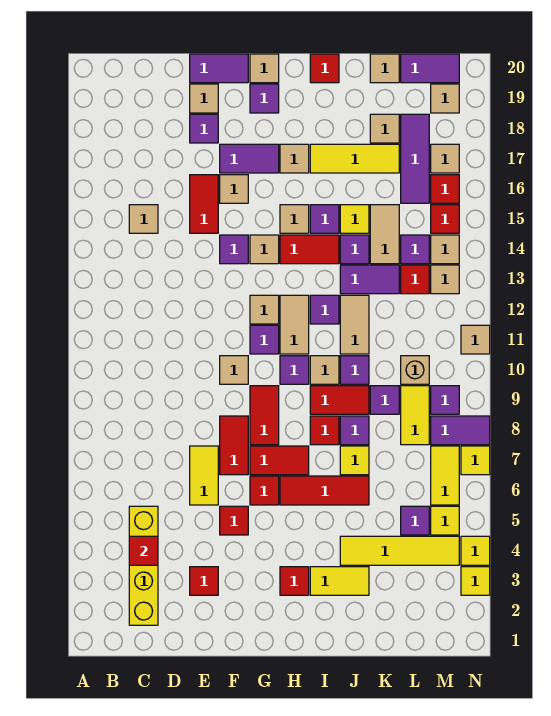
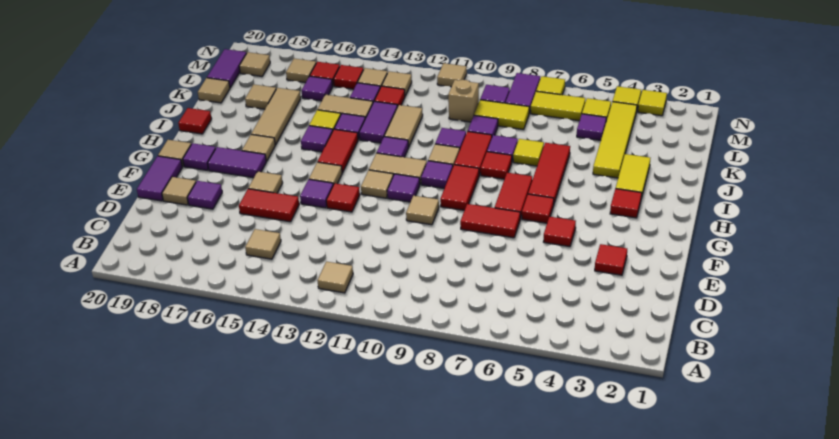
yellow 1x4 brick [129,506,158,625] -> none
red 1x1 tile [129,536,158,565] -> red 1x1 tile moved to [326,183,360,212]
yellow 1x2 tile [190,446,218,505] -> none
purple 1x2 tile [220,144,279,173] -> purple 1x2 tile turned to [208,147,266,178]
red 1x2 tile [250,386,279,445] -> red 1x2 tile turned to [440,165,479,210]
tan 1x1 tile [280,205,309,233] -> tan 1x1 tile moved to [317,262,353,293]
yellow 1x3 tile [310,144,399,173] -> tan 1x3 tile [251,88,301,145]
tan 1x2 tile [340,295,369,354] -> tan 1x2 tile turned to [384,105,423,147]
purple 1x3 tile [401,114,429,203] -> purple 1x1 tile [302,76,333,101]

